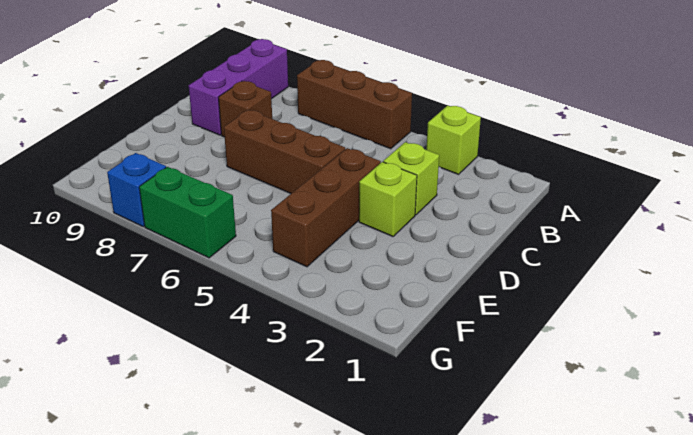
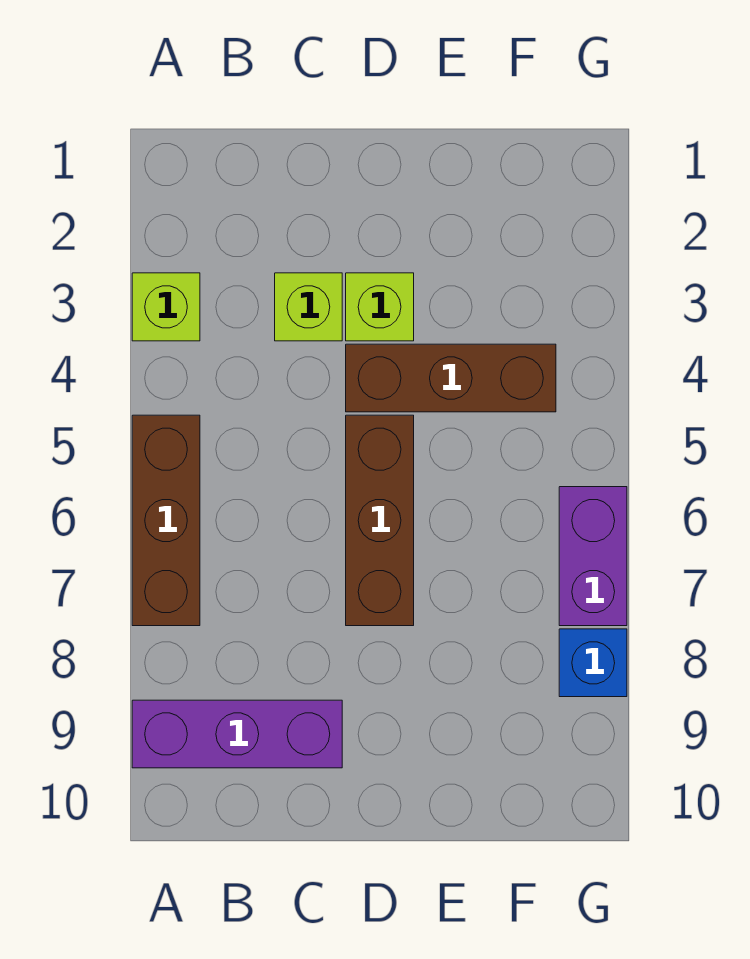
brown 1x1 brick [218,81,272,137] -> none
green 1x2 brick [139,167,236,258] -> purple 1x2 brick [559,487,627,626]

